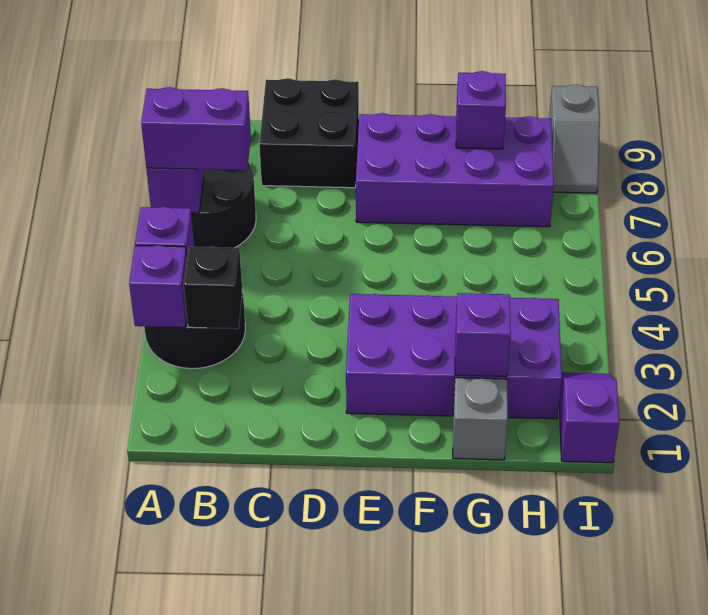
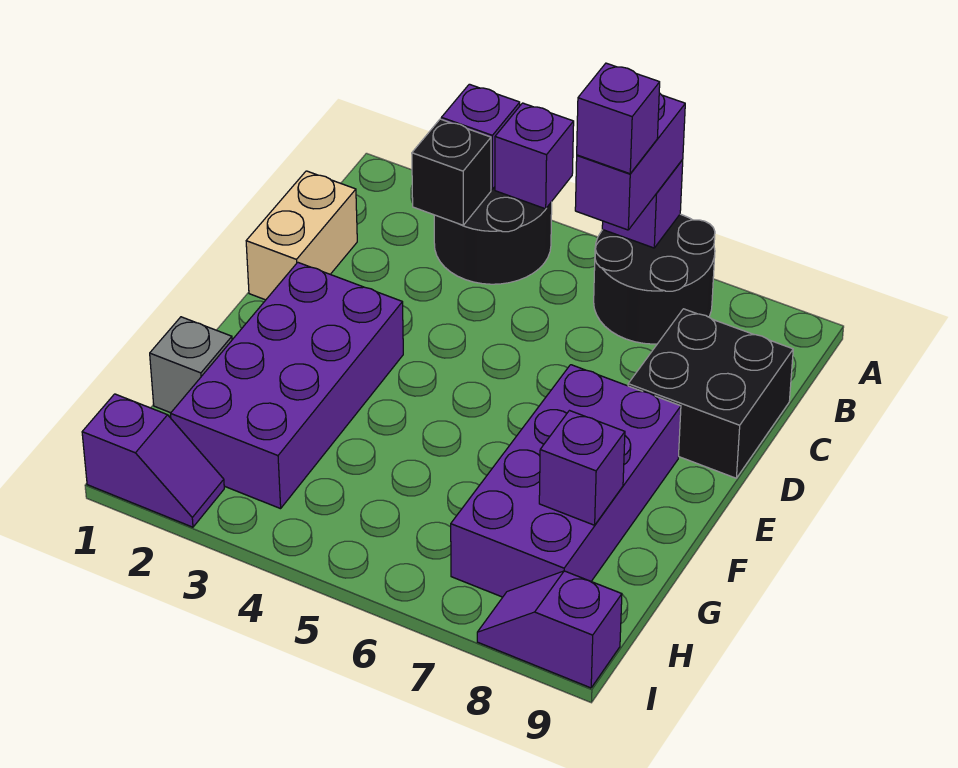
none -> tan 1x2 brick [246,171,357,300]
purple 1x1 brick [455,293,511,376] -> purple 1x1 brick moved to [577,63,660,174]
grey 1x2 slope [549,84,600,193] -> purple 1x2 slope [477,571,622,688]

